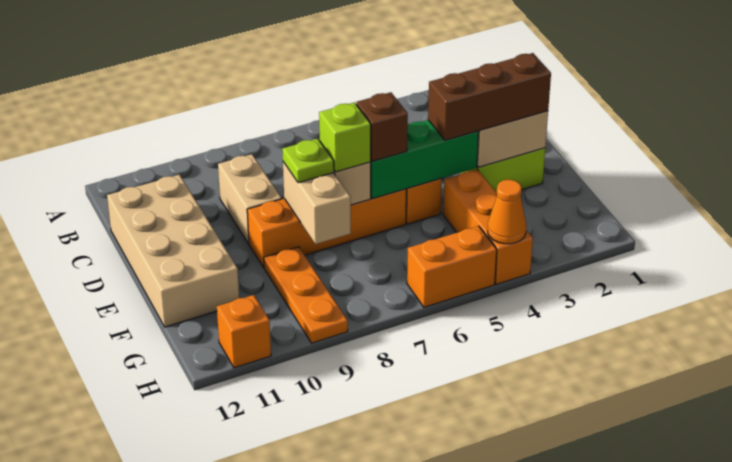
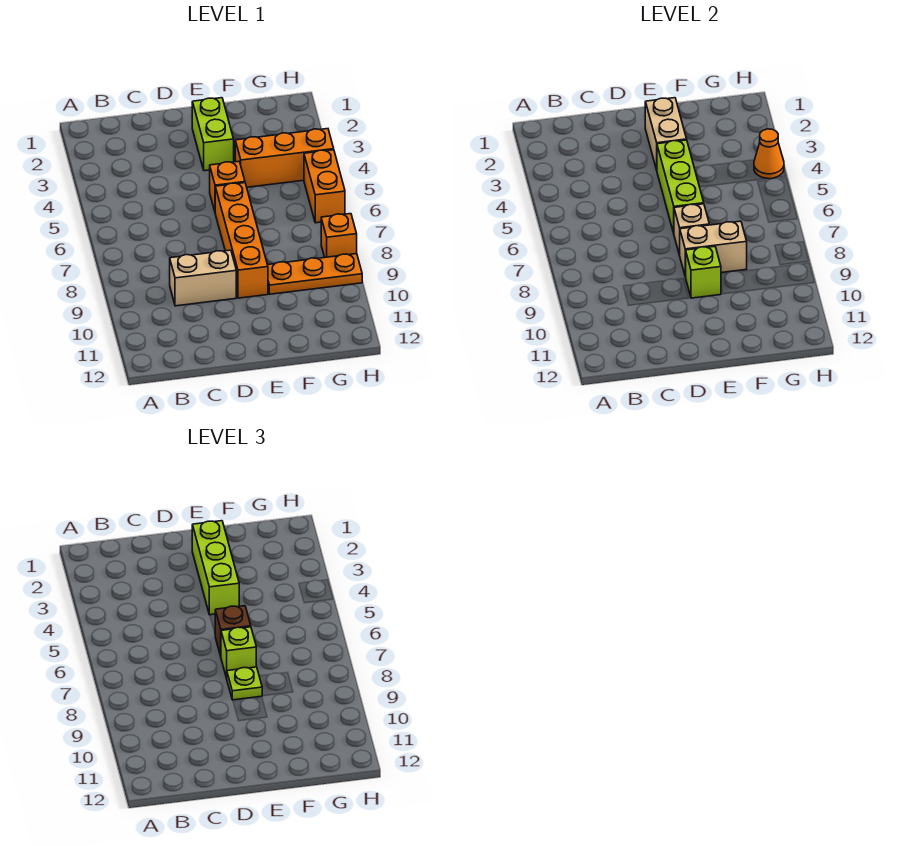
tan 2x4 brick [107,175,239,327] -> none
brown 1x3 brick [428,53,551,140] -> lime 1x3 brick [192,521,239,615]
green 1x3 brick [371,120,479,199] -> lime 1x3 brick [657,140,704,233]
none -> lime 1x1 brick [686,246,721,298]
orange 1x1 brick [217,295,271,368] -> orange 1x1 brick moved to [321,214,357,257]

